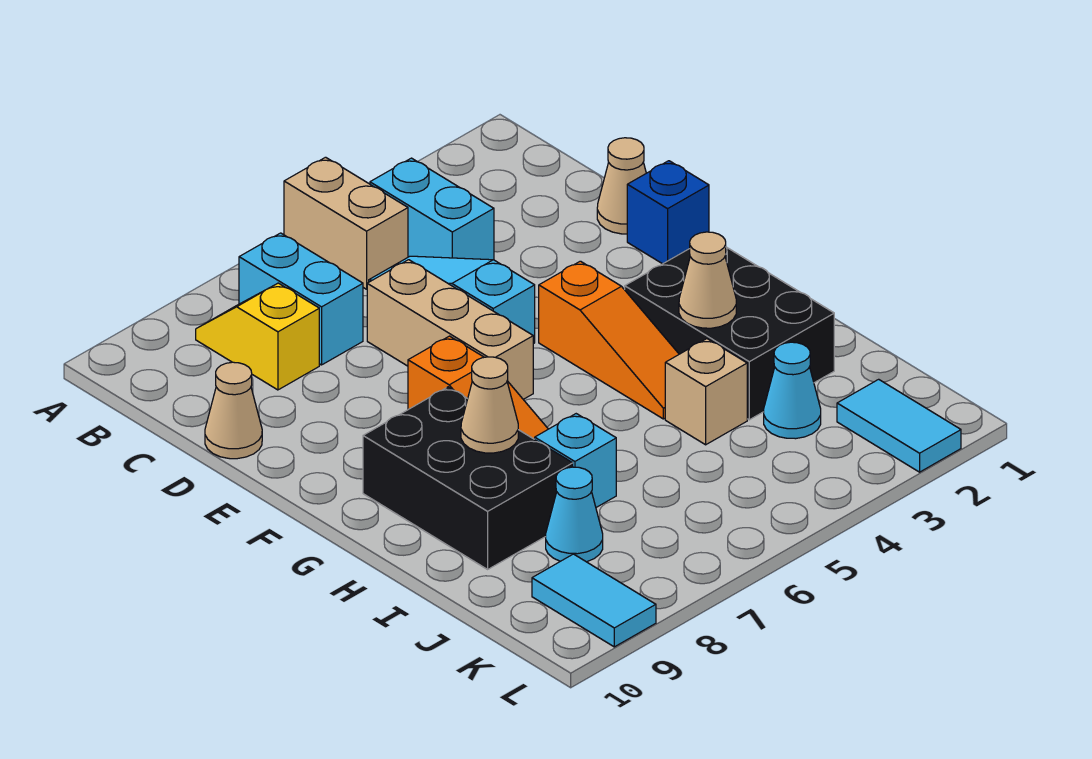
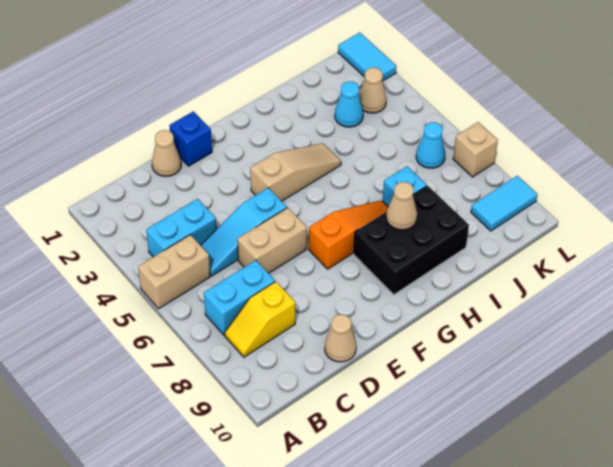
tan 1x3 brick [367,260,533,399] -> tan 1x2 brick [237,208,307,273]
orange 1x3 slope [539,261,679,419] -> tan 1x3 slope [250,143,341,201]
black 2x3 brick [625,247,834,420] -> none
tan 1x1 cone [679,232,736,328] -> tan 1x1 cone moved to [359,68,387,113]
tan 1x1 brick [665,339,747,445] -> tan 1x1 brick moved to [453,122,498,177]
cyan 1x1 cone [546,467,603,562] -> cyan 1x1 cone moved to [416,122,445,168]
cyan 1x2 tile [837,379,961,472] -> cyan 1x2 tile turned to [338,33,396,81]

